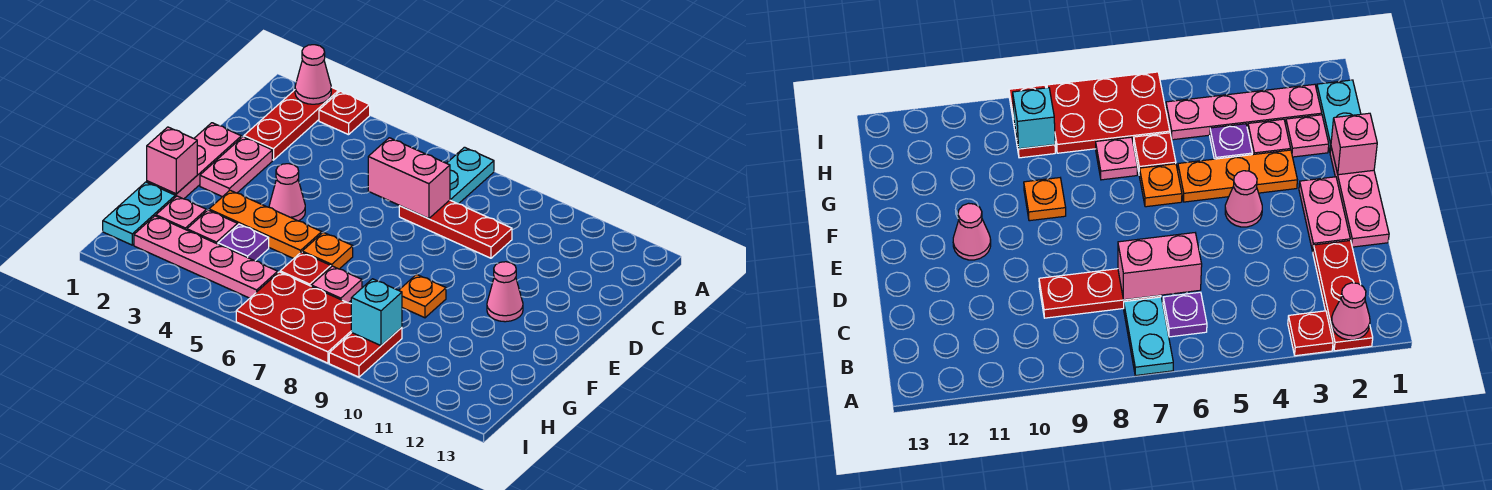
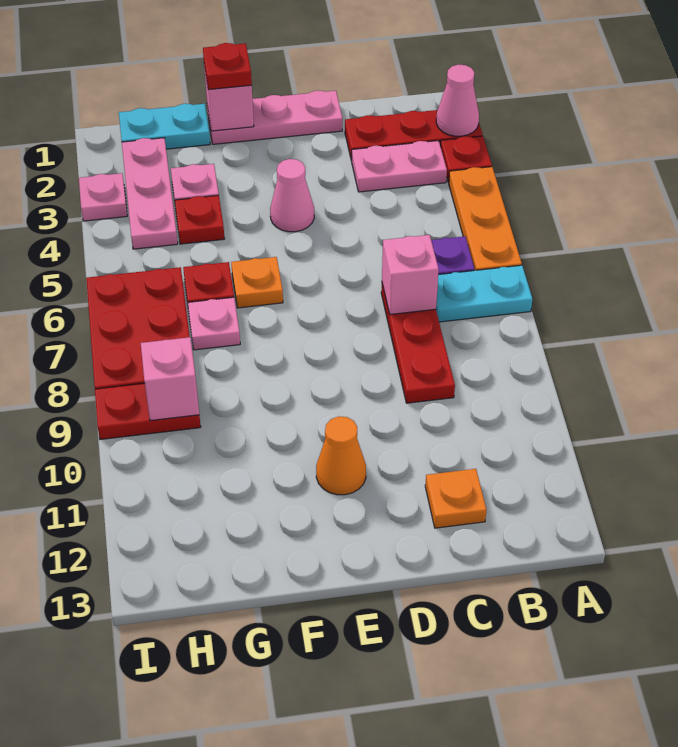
pink 1x2 brick [368,138,450,218] -> pink 1x1 brick [382,235,439,315]
pink 1x2 plate [200,137,272,197] -> pink 1x2 plate moved to [352,141,447,192]
pink 1x1 cone [487,262,523,322] -> orange 1x1 cone [316,416,366,495]
none -> red 1x1 plate [203,43,252,90]
orange 1x3 plate [209,190,322,259] -> orange 1x3 plate moved to [448,167,522,271]
orange 1x1 plate [399,274,446,318] -> orange 1x1 plate moved to [425,469,486,528]
pink 1x1 plate [156,196,206,230] -> pink 1x1 plate moved to [79,173,127,221]
purple 1x1 plate [218,224,269,261] -> red 1x1 plate [175,195,224,244]
pink 1x4 plate [134,216,278,298] -> pink 1x3 plate [122,138,178,249]
cyan 1x1 brick [351,279,402,346] -> pink 1x1 brick [141,337,199,421]

